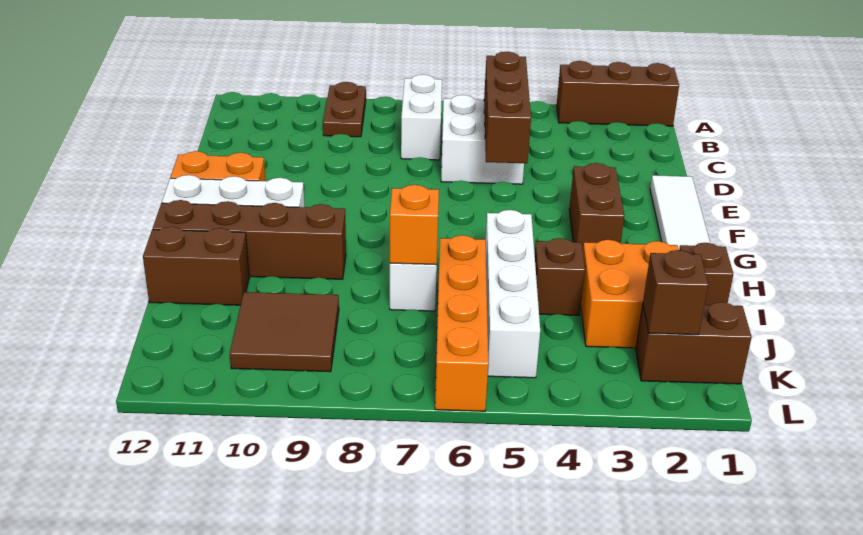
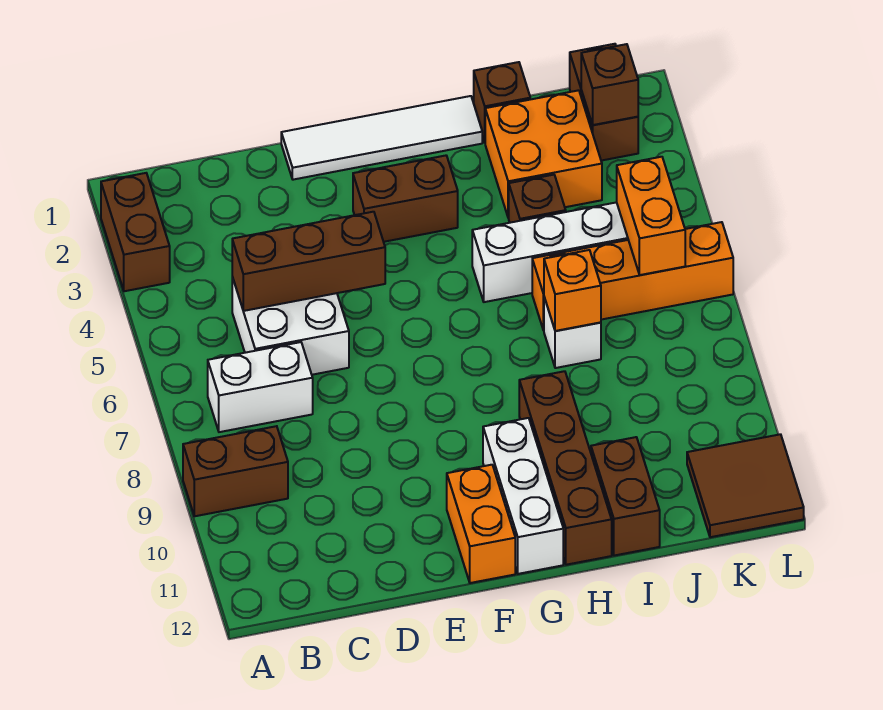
brown 1x3 brick [557,61,679,126] -> brown 1x2 brick [101,173,170,291]
brown 1x2 plate [323,82,366,137] -> brown 1x2 brick [183,426,288,516]
brown 2x2 tile [230,292,339,372] -> brown 2x2 tile moved to [687,434,804,537]
none -> orange 1x2 brick [617,157,685,275]

